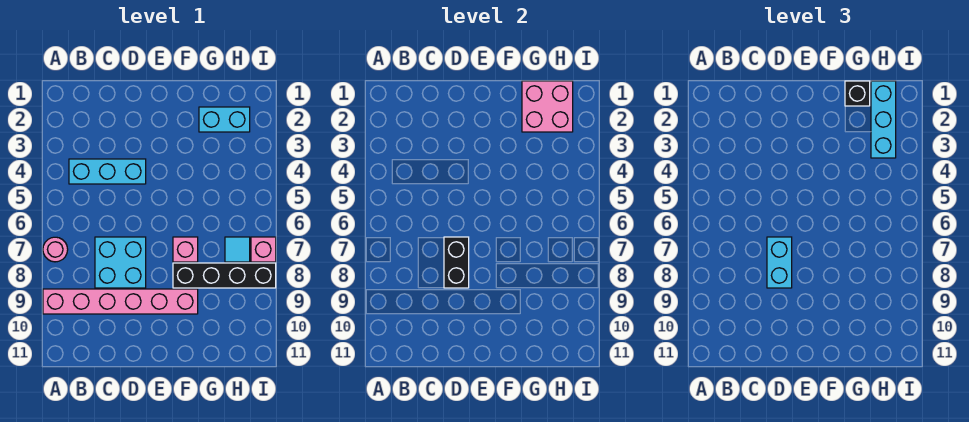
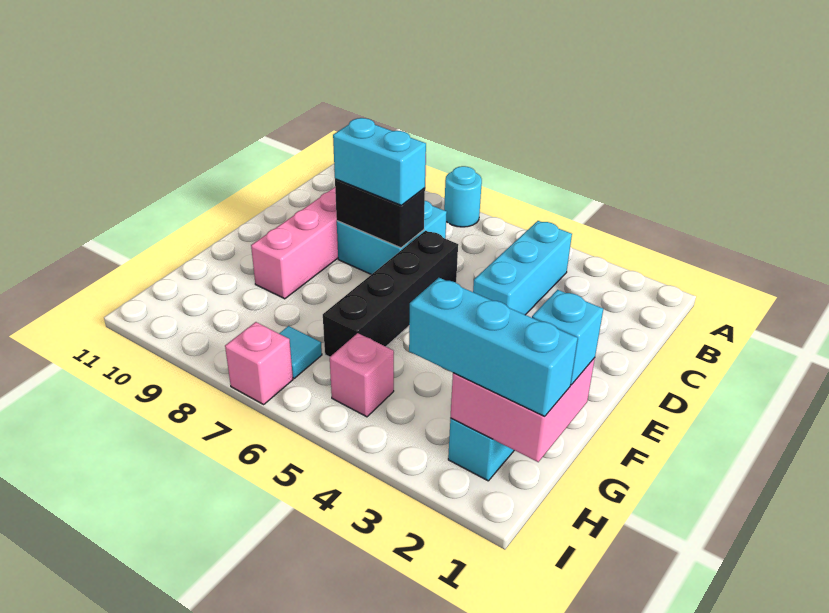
pink 1x1 round brick [43,237,68,262] -> cyan 1x1 round brick [444,166,482,227]
pink 1x1 brick [173,237,198,262] -> pink 1x1 brick moved to [330,333,394,417]
black 1x4 brick [173,263,276,288] -> black 1x4 brick moved to [323,231,458,357]
black 1x1 brick [845,81,870,106] -> cyan 1x1 brick [532,290,603,385]

